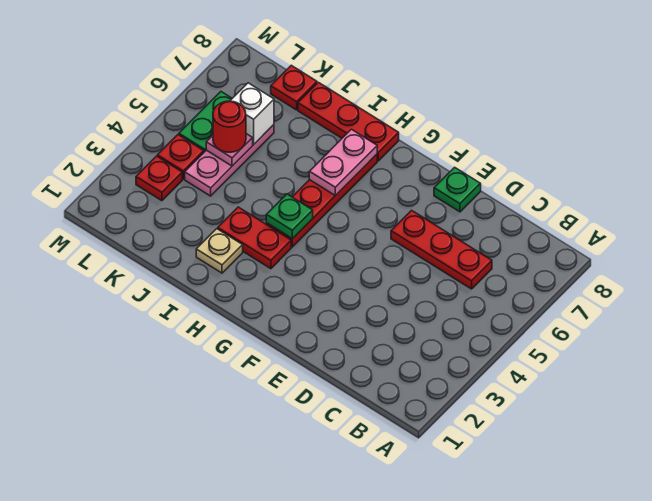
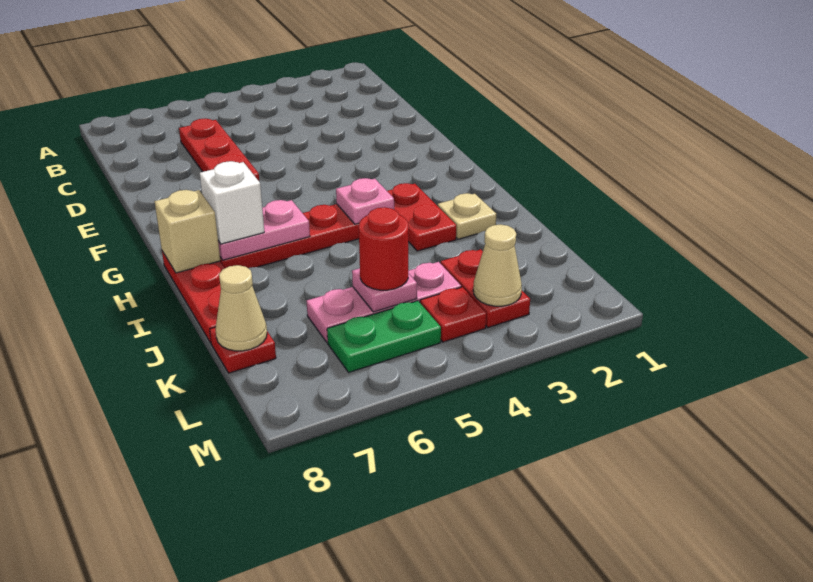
green 1x1 plate [434,167,481,212] -> none
green 1x1 plate [266,194,313,239] -> pink 1x1 plate [336,178,394,224]
none -> tan 1x1 brick [154,190,220,273]
white 1x1 brick [230,83,274,145] -> white 1x1 brick moved to [200,161,264,244]
none -> tan 1x1 cone [215,265,267,351]
red 1x1 plate [136,156,182,201] -> red 1x2 plate [441,249,530,328]
none -> tan 1x1 cone [473,224,522,306]

